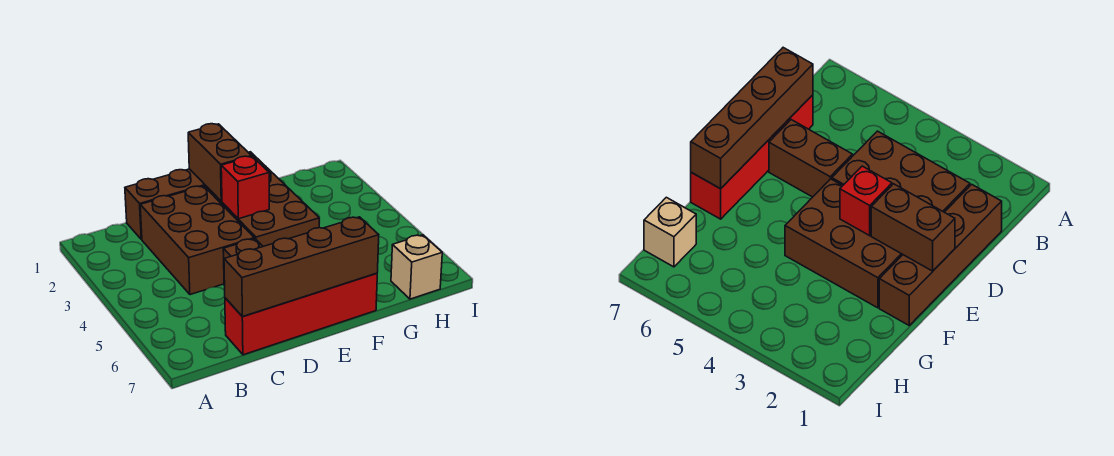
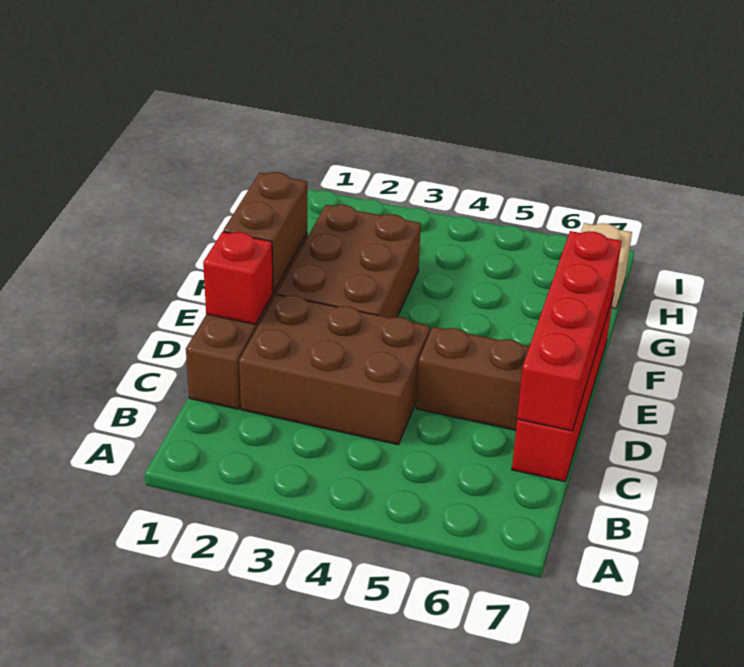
brown 1x4 brick [224,217,379,317] -> red 1x4 brick [517,231,621,431]
brown 1x2 brick [188,124,252,201] -> brown 1x2 brick turned to [223,172,307,292]
brown 2x3 brick [206,168,319,246] -> brown 2x3 brick turned to [277,205,421,318]
red 1x1 brick [221,156,269,219] -> red 1x1 brick moved to [203,232,273,324]

